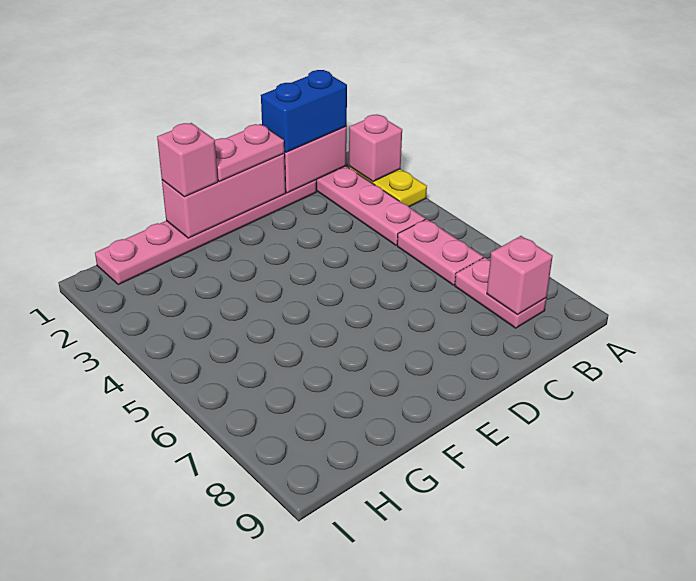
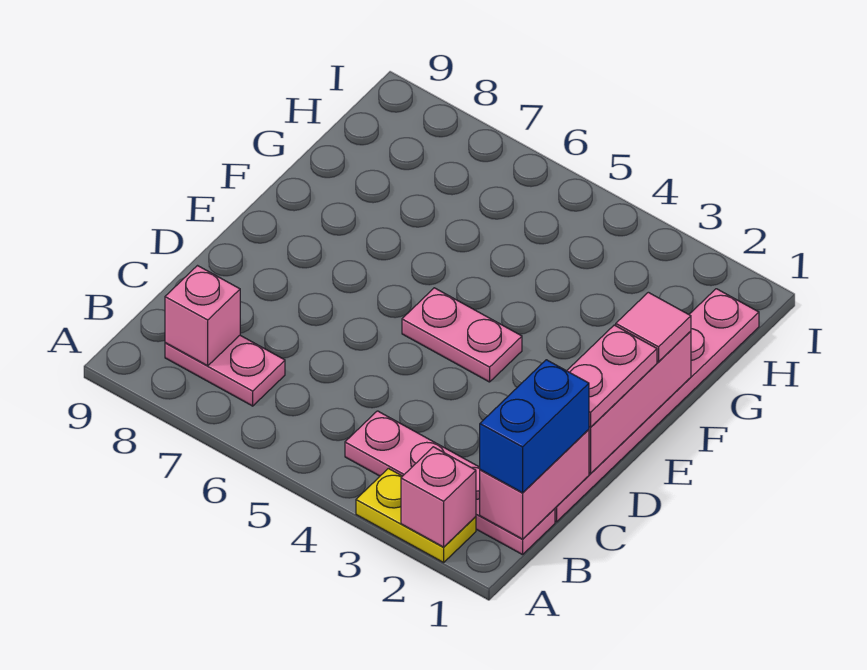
pink 1x2 plate [397,219,483,285] -> pink 1x2 plate moved to [402,288,522,382]
pink 1x1 brick [157,123,218,197] -> pink 1x1 tile [616,292,691,362]

